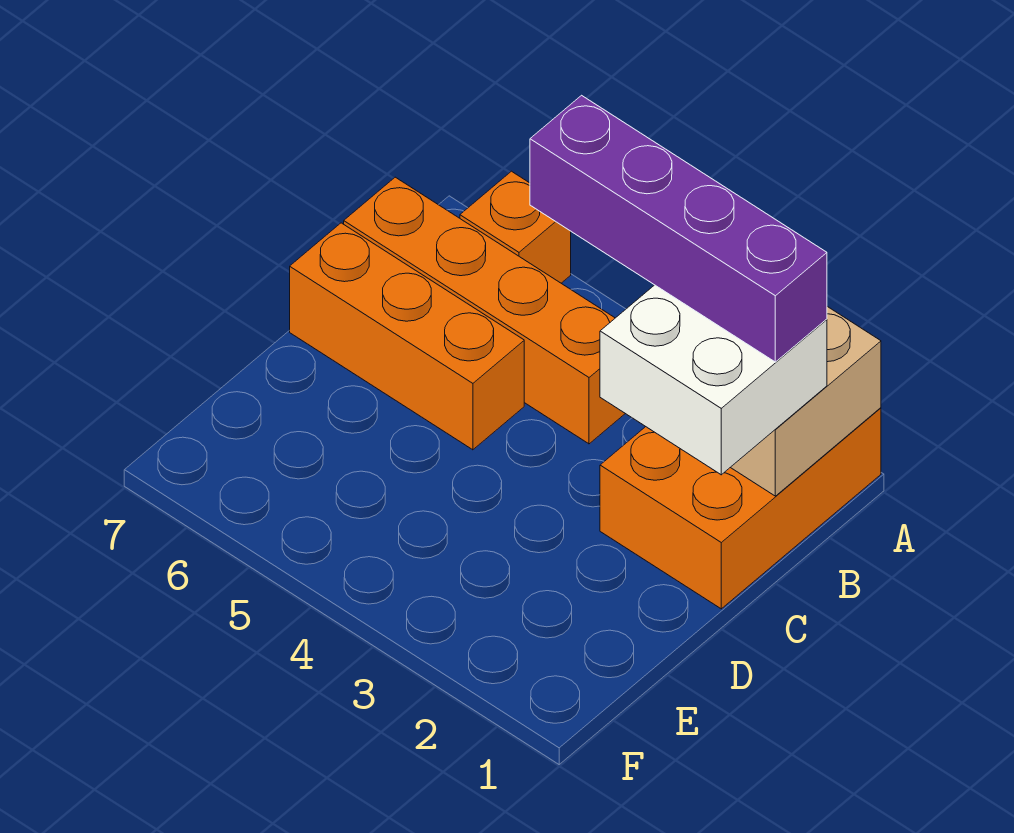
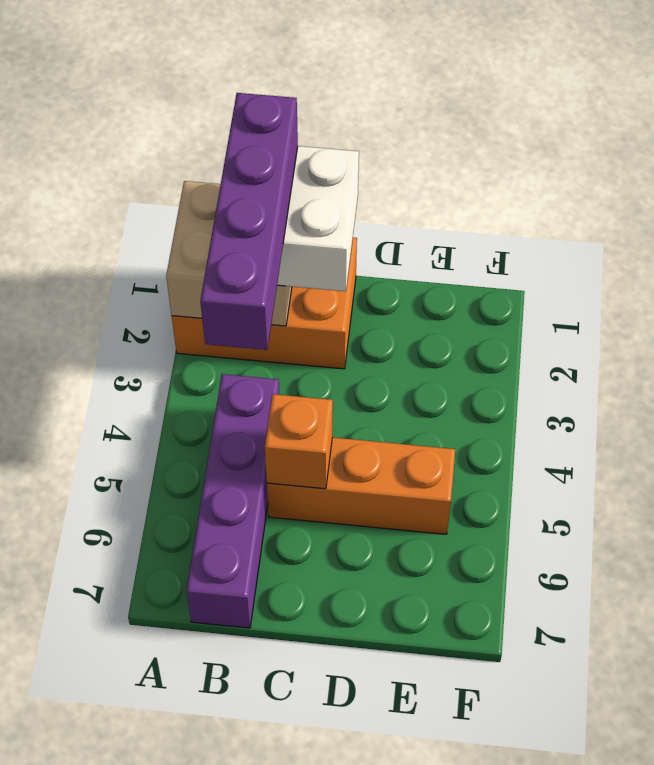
orange 1x1 brick [460,171,571,283] -> orange 1x1 brick moved to [265,394,333,489]
orange 1x4 brick [344,177,625,444] -> purple 1x4 brick [186,374,279,628]
orange 1x3 brick [290,223,524,450] -> orange 1x3 brick turned to [267,437,455,534]

